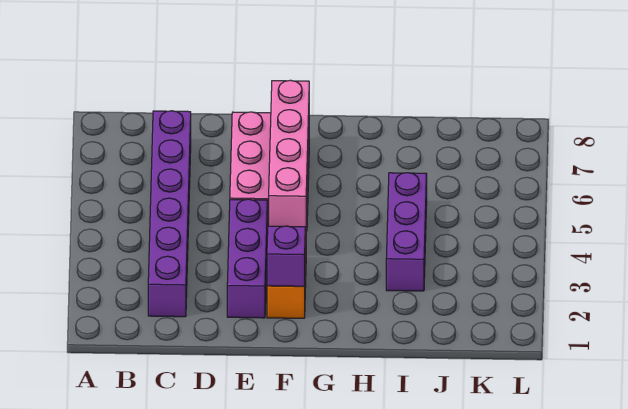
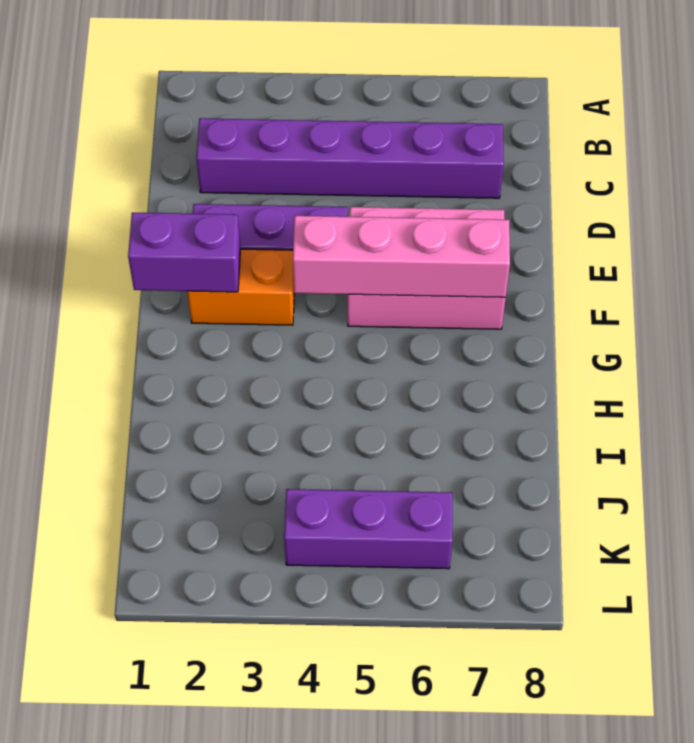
purple 1x1 brick [267,226,305,286] -> purple 1x2 brick [128,213,240,292]
purple 1x3 brick [386,173,427,291] -> purple 1x3 brick moved to [284,489,452,569]

